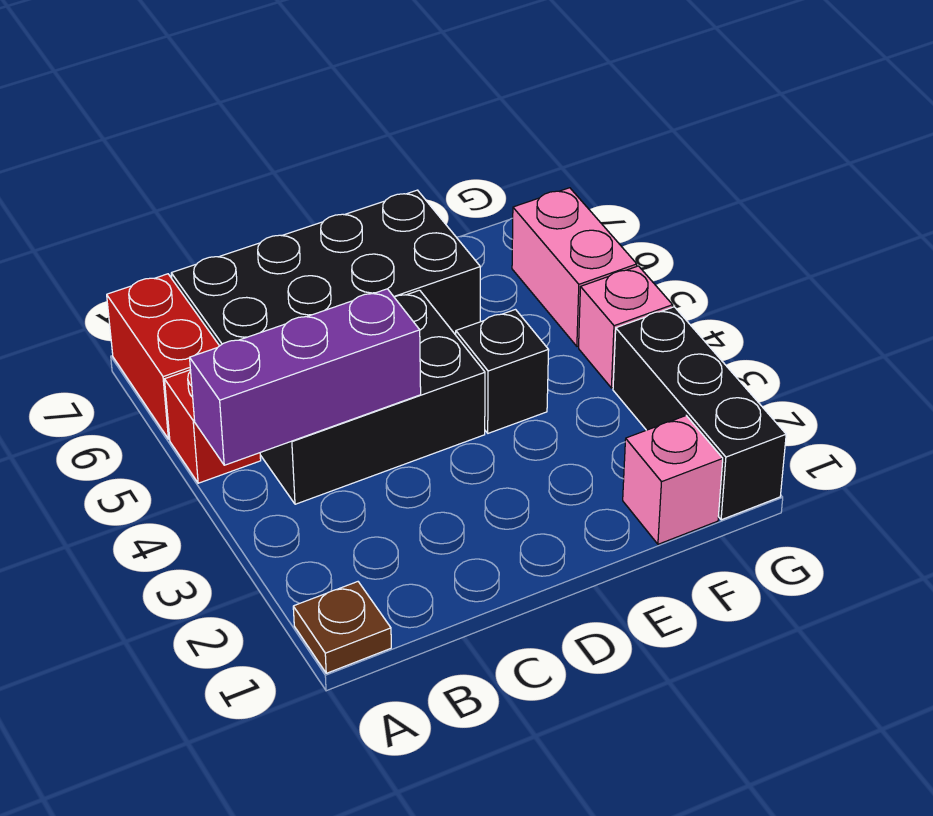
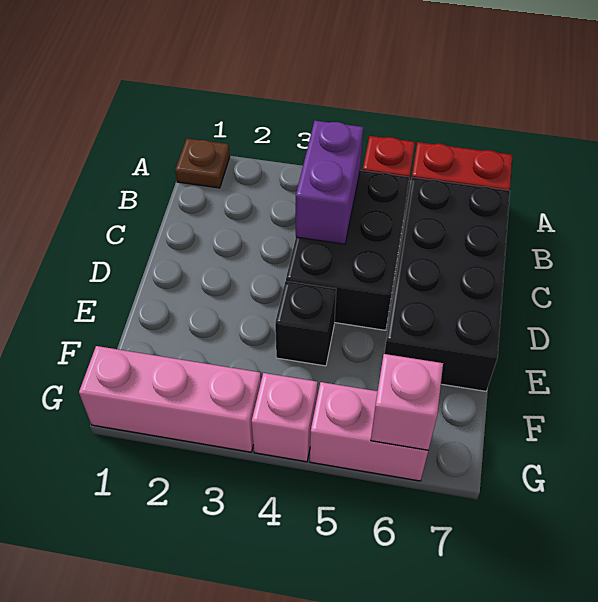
purple 1x3 brick [190,289,421,465] -> purple 1x2 brick [296,121,363,244]
pink 1x1 brick [623,416,723,544] -> pink 1x1 brick moved to [371,354,443,450]
black 1x3 brick [613,307,786,520] -> pink 1x3 brick [79,346,261,452]

